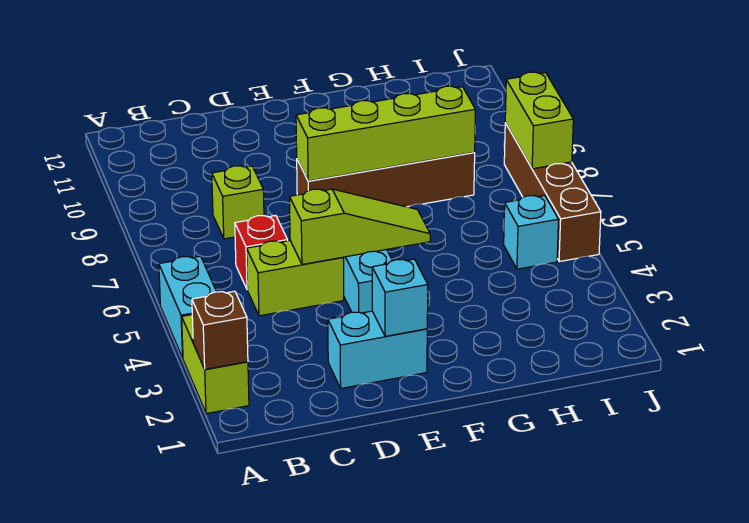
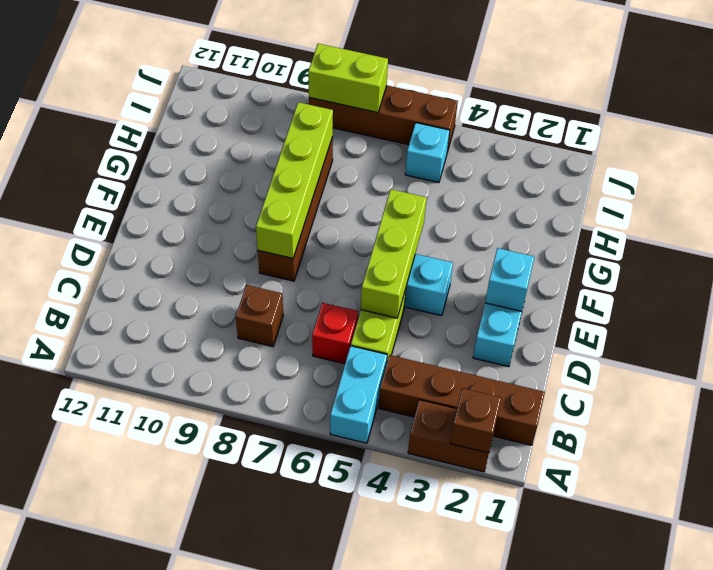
lime 1x2 brick [182,315,249,414] -> brown 1x2 brick [408,400,492,472]
cyan 1x2 brick [159,256,216,358] -> cyan 1x2 brick turned to [330,346,387,443]
none -> brown 1x4 brick [379,355,545,445]
lime 1x1 brick [212,166,264,239] -> brown 1x1 brick [236,285,283,347]
lime 1x3 slope [290,189,430,264] -> lime 1x3 brick [361,189,427,318]

